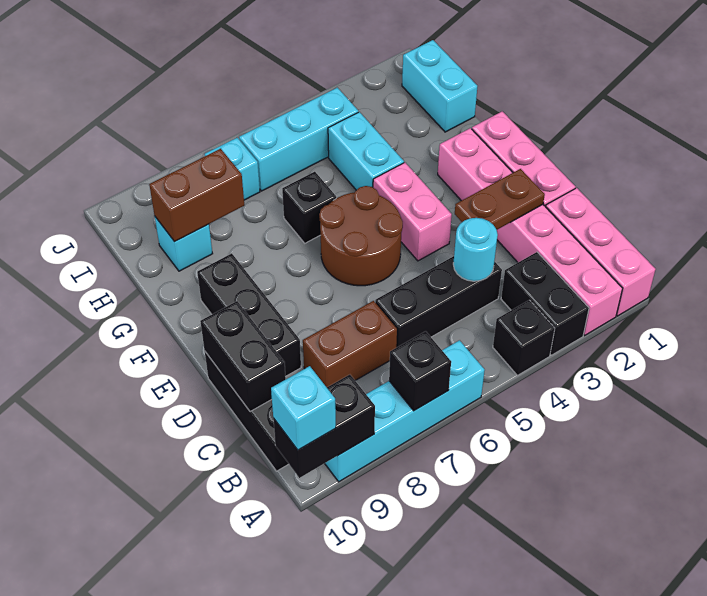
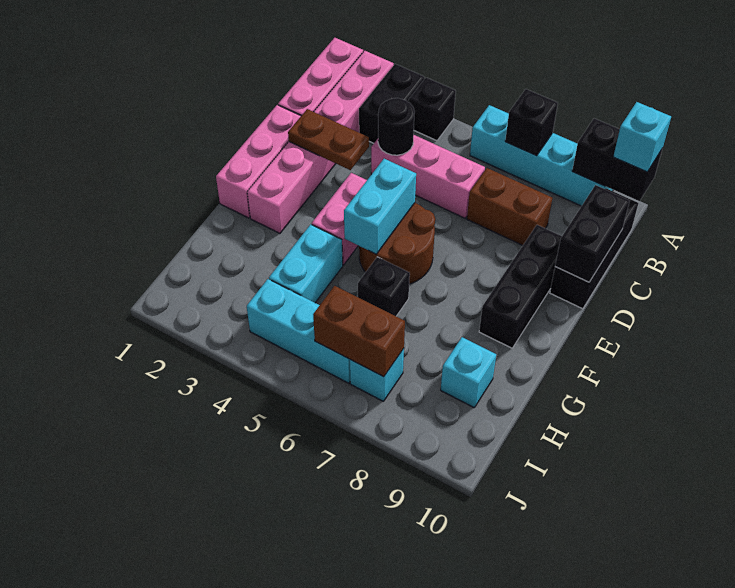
black 1x3 brick [375,256,502,348] -> pink 1x3 brick [371,135,485,218]
cyan 1x1 round brick [453,218,498,281] -> black 1x1 round brick [378,98,415,155]
cyan 1x2 brick [402,40,477,132] -> cyan 1x2 brick moved to [344,159,416,254]
brown 1x2 brick [149,149,244,242] -> brown 1x2 brick moved to [313,286,405,377]

